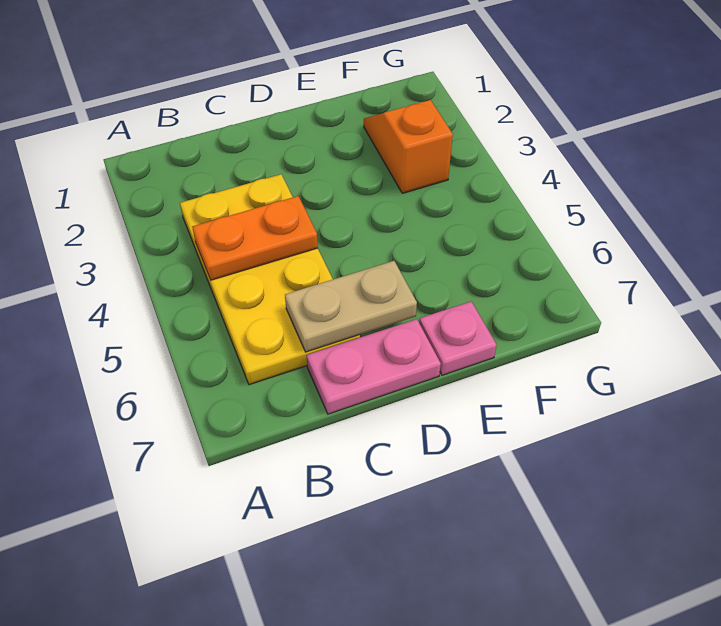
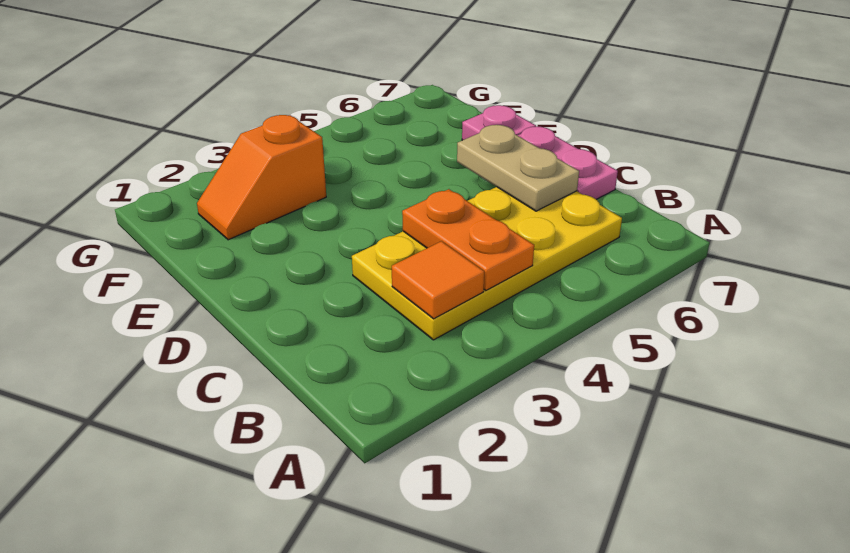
none -> orange 1x1 tile [392,241,484,319]

